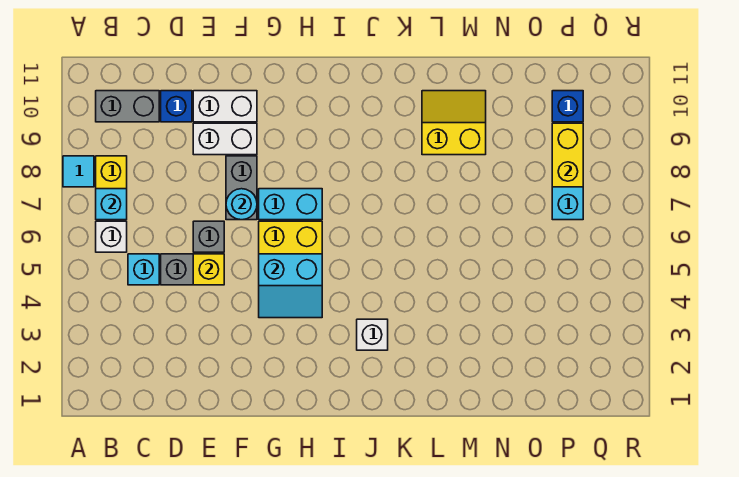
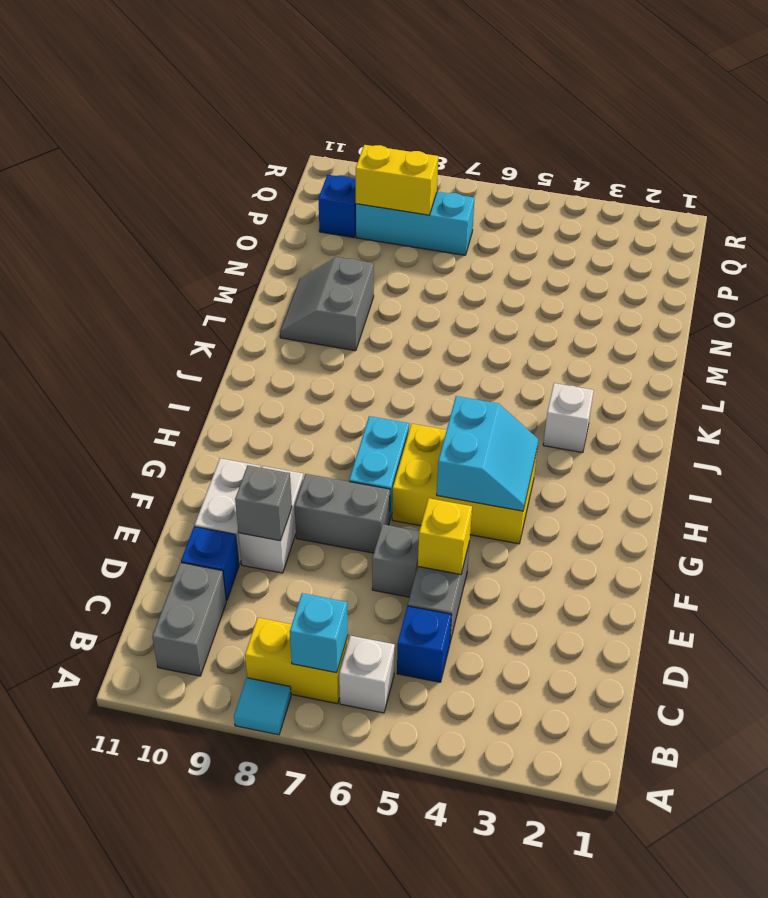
cyan 1x1 brick [128,254,159,285] -> blue 1x1 brick [397,606,451,682]
none -> grey 1x1 brick [235,465,292,541]
cyan 1x1 round brick [226,189,257,220] -> none
yellow 2x2 slope [422,91,486,155] -> grey 2x2 slope [280,257,374,351]

